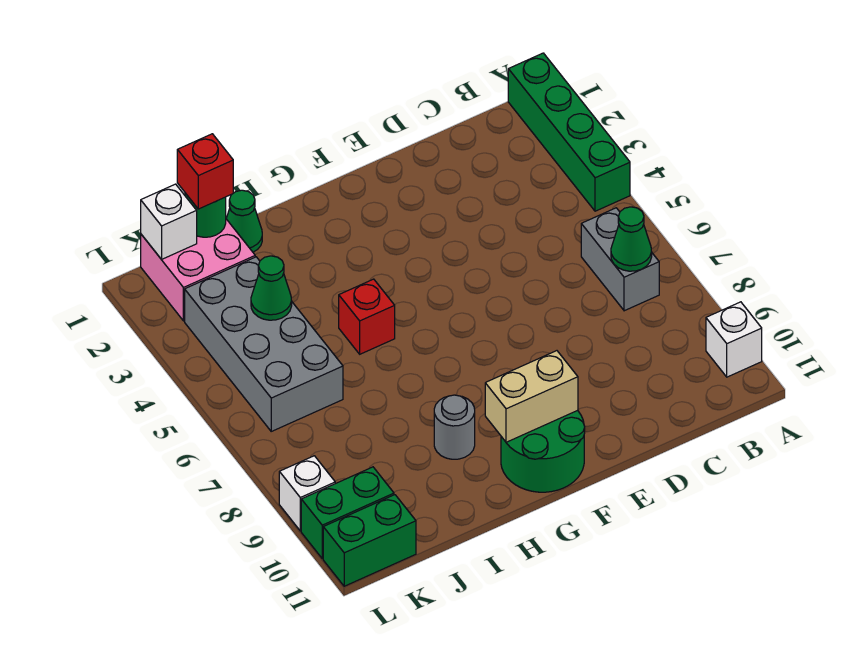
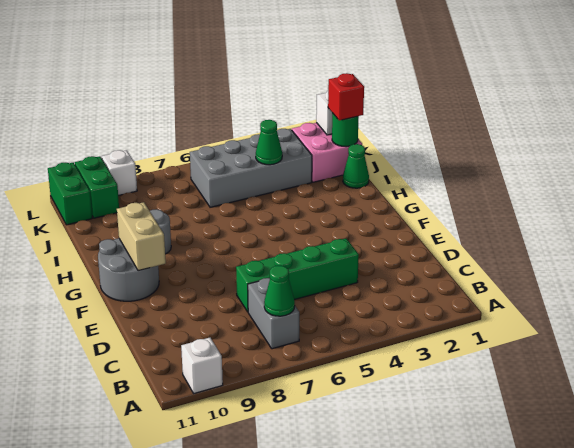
green 1x4 brick [508,53,630,211] -> green 1x4 brick moved to [236,239,359,312]
grey 1x2 brick [581,208,659,311] -> grey 1x2 brick turned to [248,278,299,349]
green 2x2 round brick [501,410,585,492] -> grey 2x2 round brick [98,238,159,301]
red 1x1 brick [339,279,395,354] -> none

